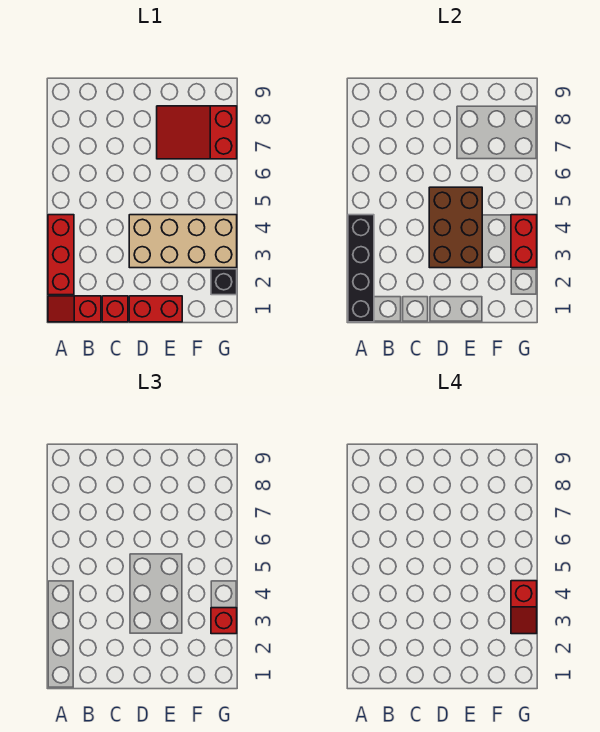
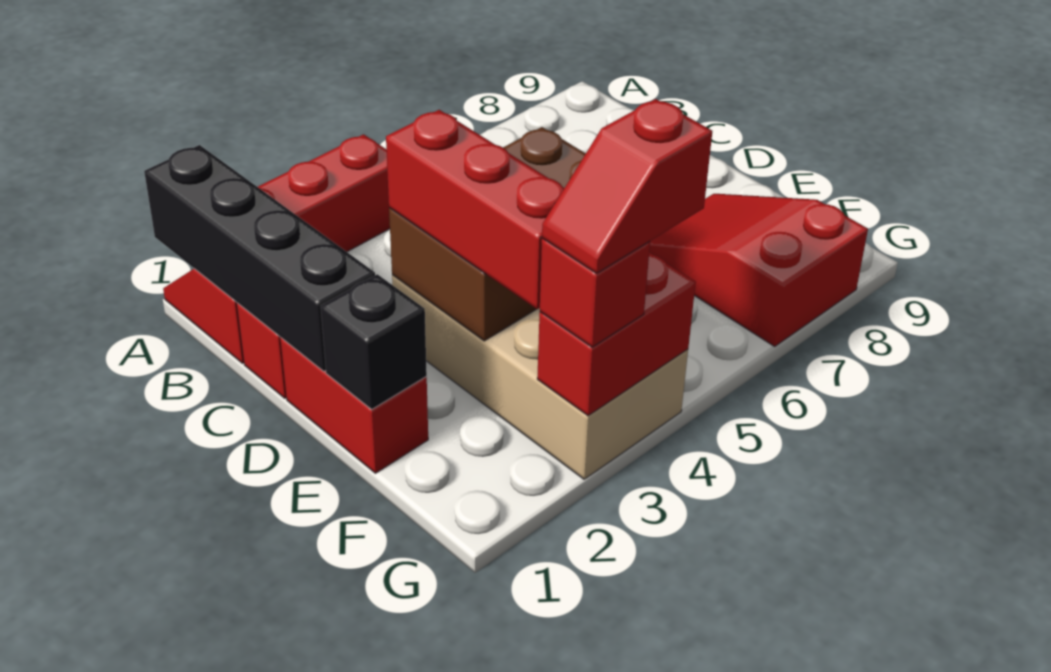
black 1x4 brick [348,215,374,322] -> black 1x4 brick turned to [144,145,375,371]
none -> red 1x3 brick [386,110,564,309]
black 1x1 brick [211,269,237,295] -> black 1x1 brick moved to [321,274,427,409]

